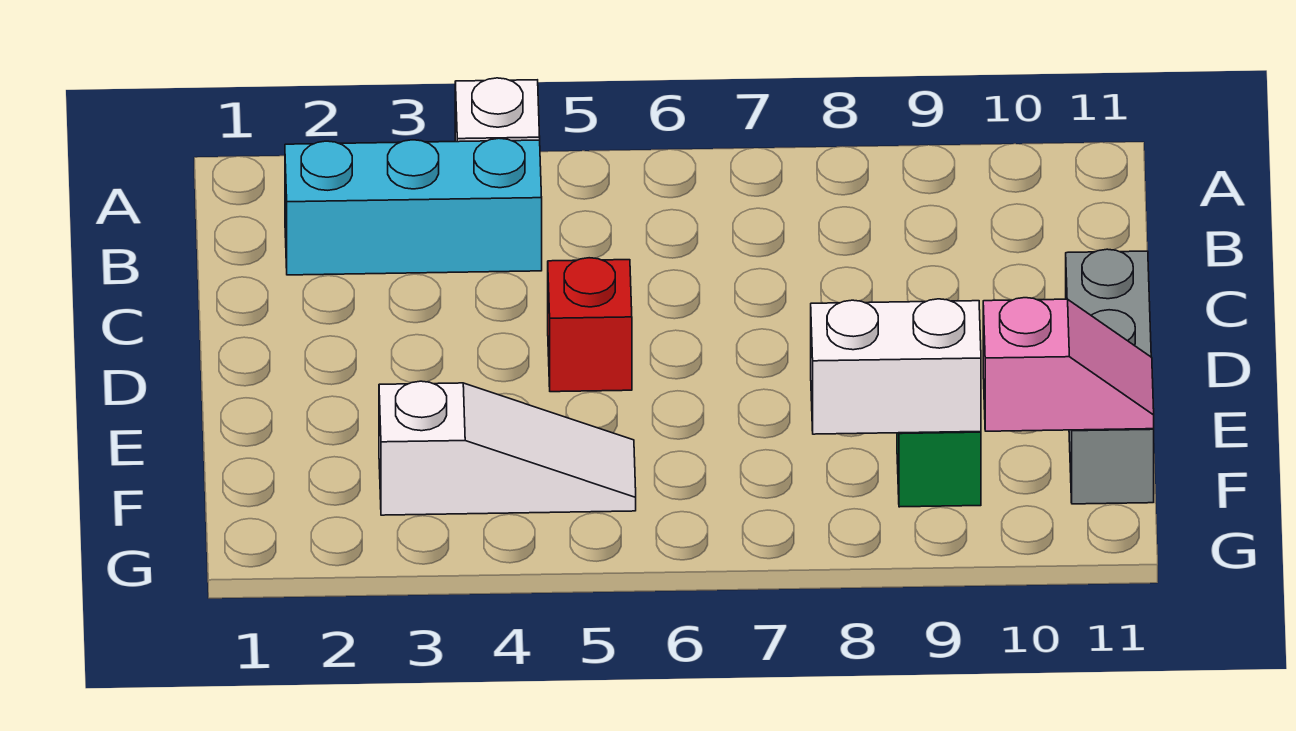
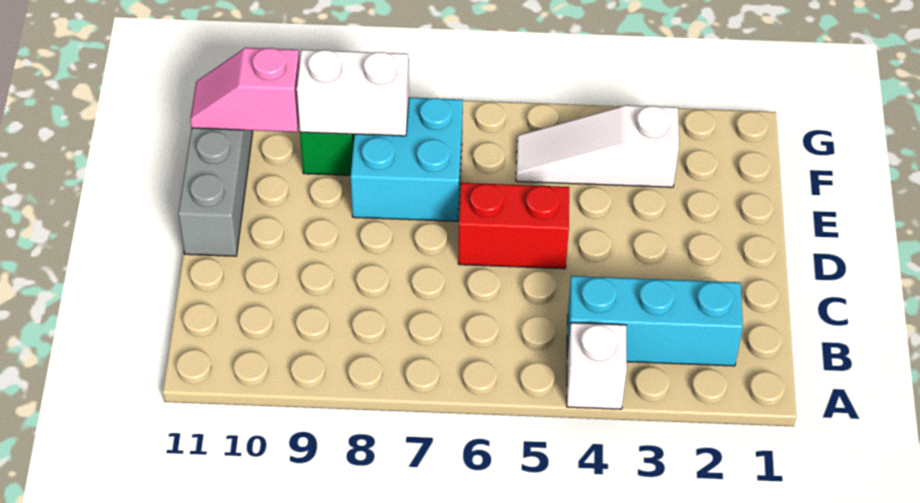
red 1x1 brick [548,258,632,392] -> red 1x2 brick [458,183,569,269]
none -> cyan 2x2 brick [351,98,463,221]

